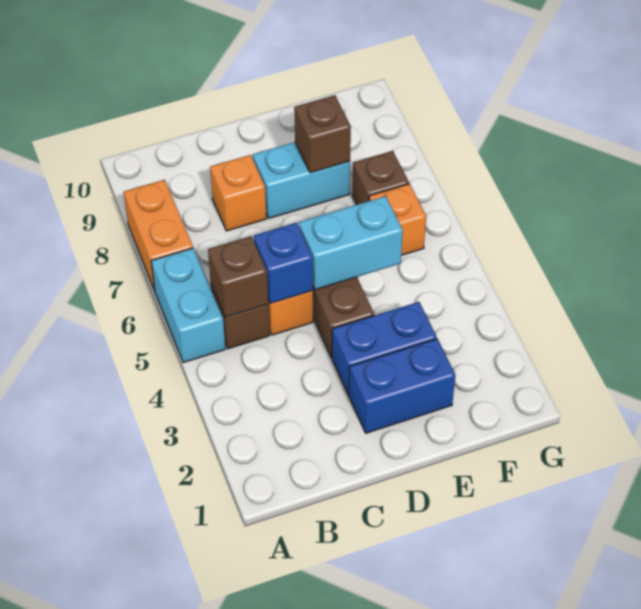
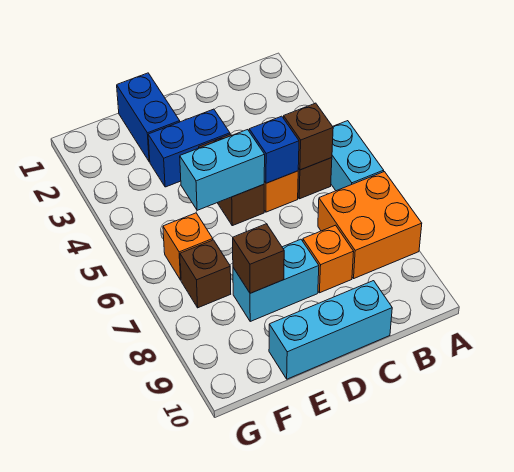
orange 1x2 brick [124,180,193,291] -> orange 2x2 brick [318,172,422,278]
none -> cyan 1x3 brick [269,281,392,379]
blue 1x2 brick [349,339,455,433] -> blue 1x2 brick turned to [117,73,180,162]

